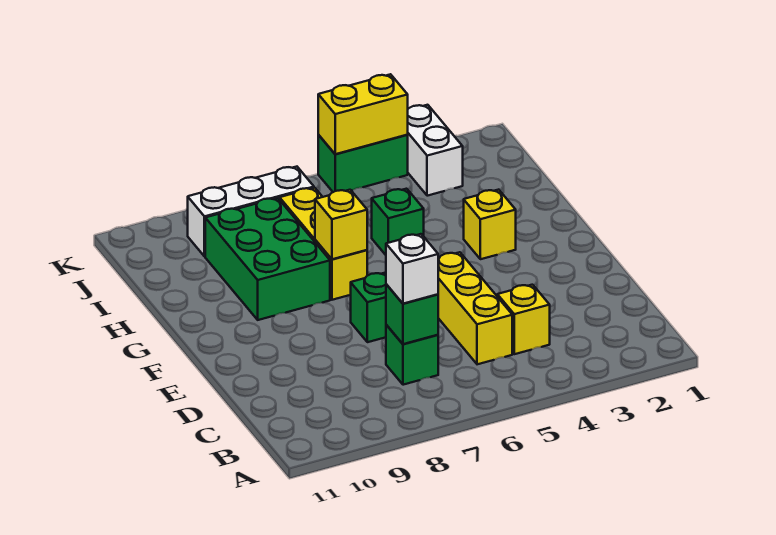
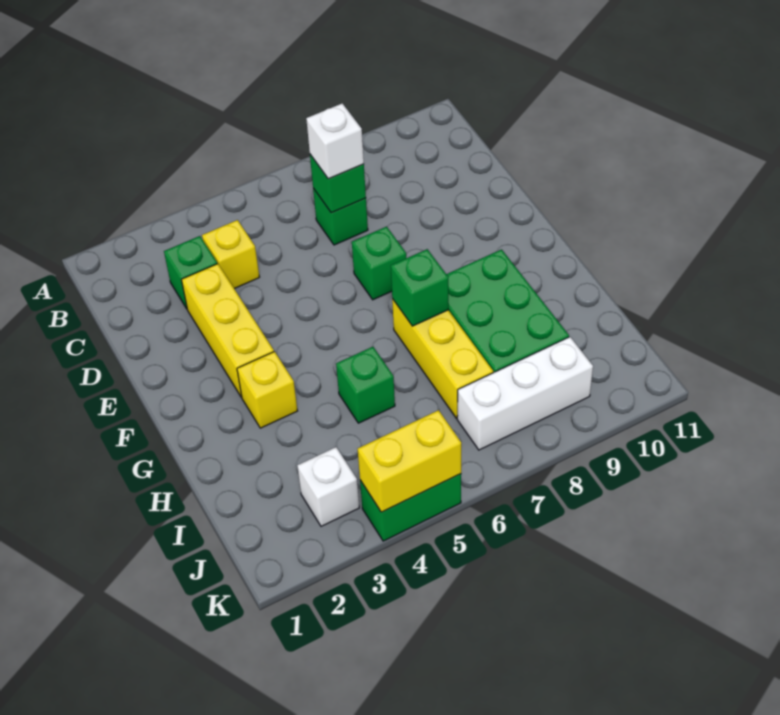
none -> green 1x1 brick [164,236,217,309]
yellow 1x3 brick [438,252,512,364] -> yellow 1x3 brick moved to [182,264,274,397]
yellow 1x1 brick [315,190,367,259] -> green 1x1 brick [391,249,449,326]
white 1x2 brick [408,105,463,196] -> white 1x1 brick [297,447,359,526]

